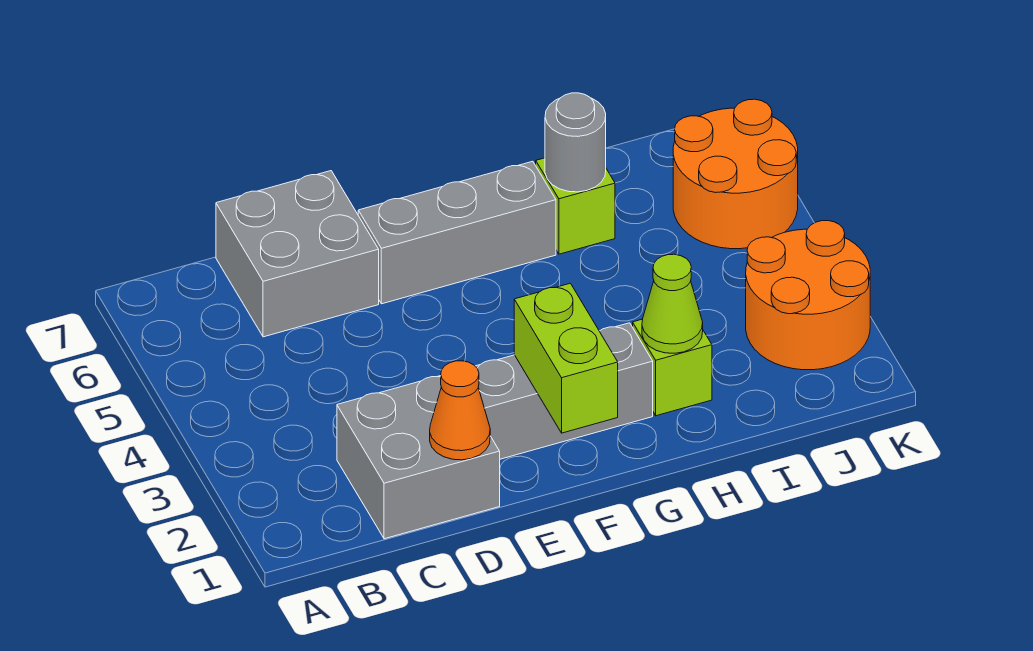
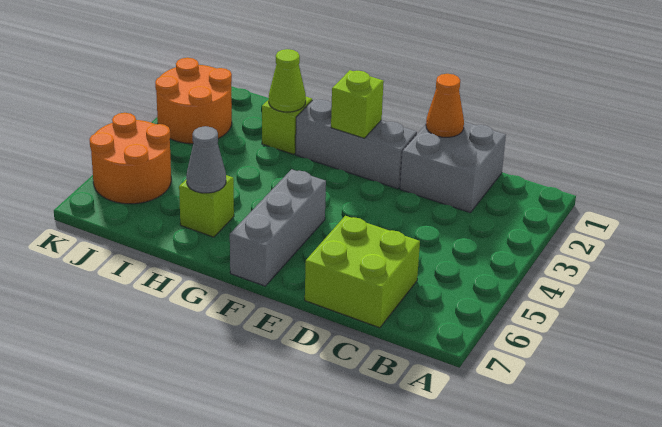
grey 2x2 brick [216,171,379,337] -> lime 2x2 brick [305,216,420,328]
grey 1x3 brick [358,161,556,304] -> grey 1x3 brick turned to [230,169,326,286]
lime 1x2 brick [514,283,618,433] -> lime 1x1 brick [331,70,384,138]
grey 1x1 round brick [545,93,606,192] -> grey 1x1 cone [186,126,226,193]

